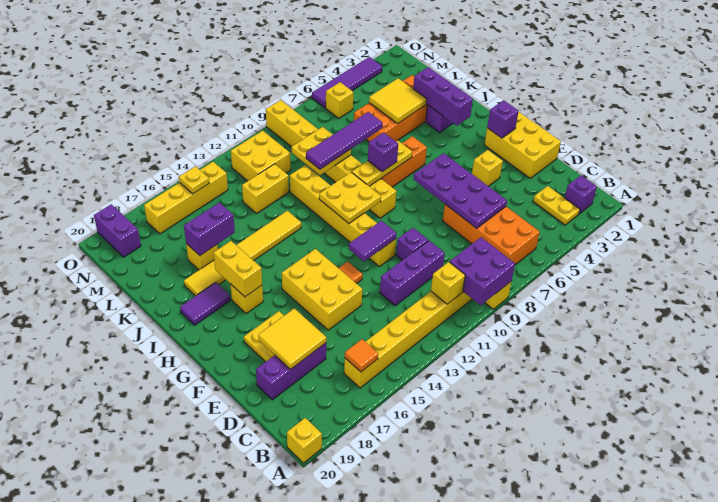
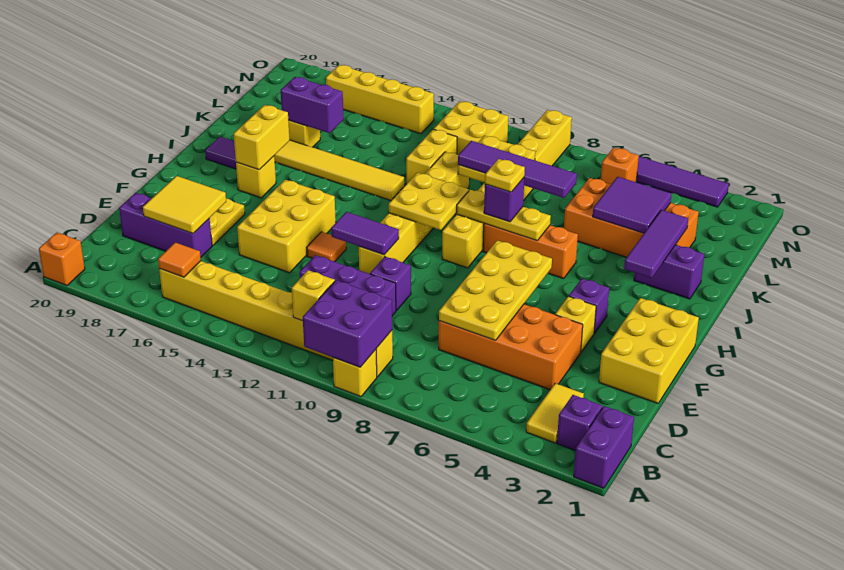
yellow 1x1 brick [287,418,322,463] -> orange 1x1 brick [39,233,85,286]
yellow 1x2 plate [533,186,580,225] -> yellow 1x2 tile [526,383,584,443]
orange 2x4 brick [443,204,540,265] -> orange 2x4 brick turned to [439,304,583,390]
purple 2x4 plate [413,153,507,228] -> yellow 2x4 plate [439,240,552,340]
purple 1x1 brick [487,100,519,138] -> purple 1x1 brick moved to [569,279,609,334]
purple 1x3 brick [413,67,473,126] -> purple 1x3 tile [624,210,688,278]
yellow 2x2 tile [369,78,427,124] -> purple 2x2 tile [593,177,671,233]
yellow 1x2 brick [242,164,289,213] -> yellow 1x2 brick turned to [406,129,457,184]
yellow 1x1 brick [326,82,353,118] -> orange 1x1 brick [601,148,639,184]
yellow 1x1 plate [179,166,209,194] -> yellow 1x1 plate moved to [485,159,525,192]
purple 1x2 brick [94,204,141,257] -> purple 1x2 brick moved to [574,406,634,488]

